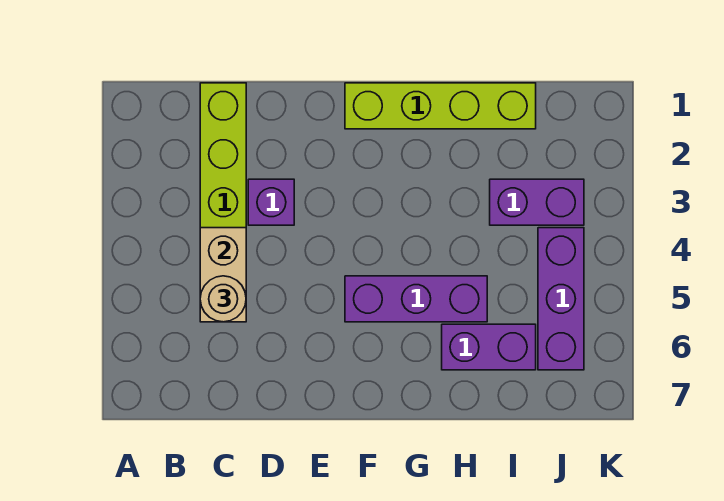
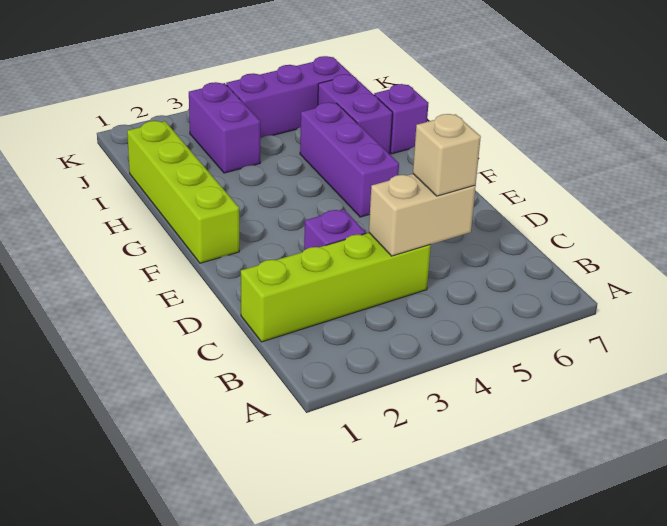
tan 1x1 round brick [200,276,246,322] -> tan 1x1 brick [413,114,481,196]
none -> purple 1x1 brick [374,84,428,154]

